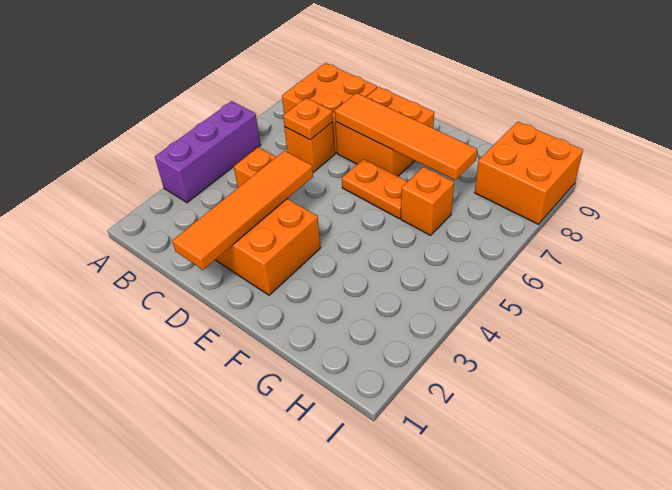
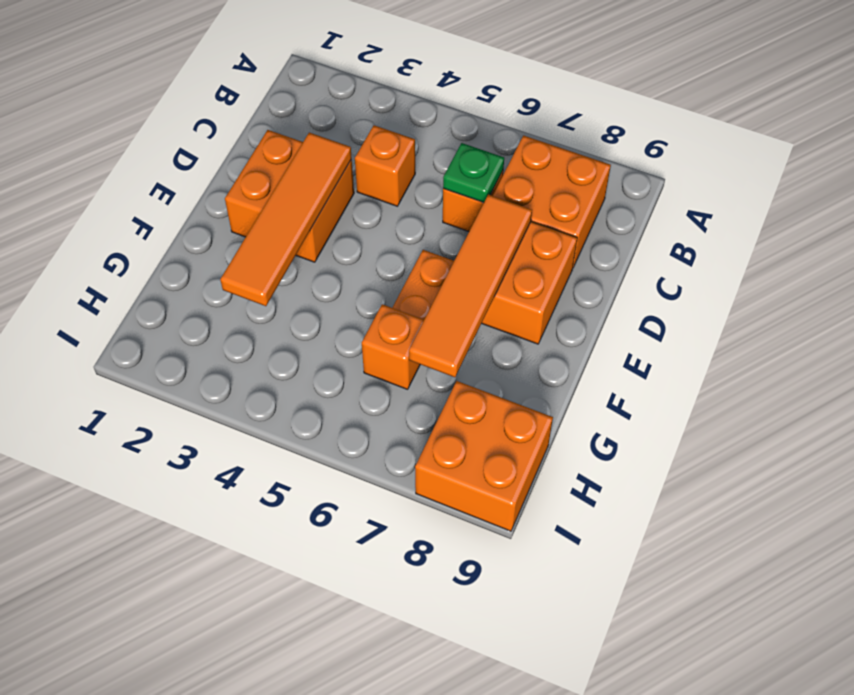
purple 1x3 brick [155,101,261,203] -> none
orange 1x1 plate [283,98,333,140] -> green 1x1 plate [443,143,504,203]
orange 1x4 tile [172,151,313,270] -> orange 1x4 tile turned to [220,133,352,306]

